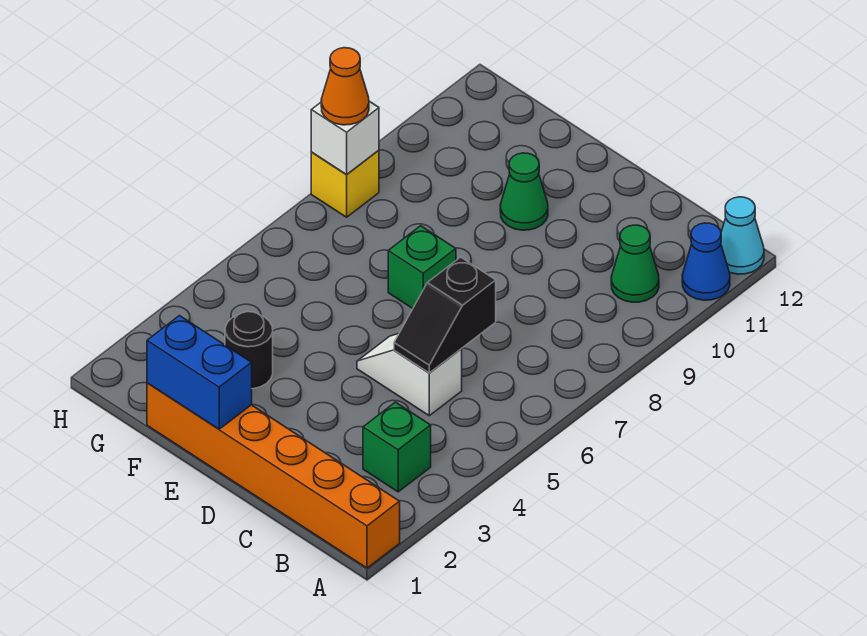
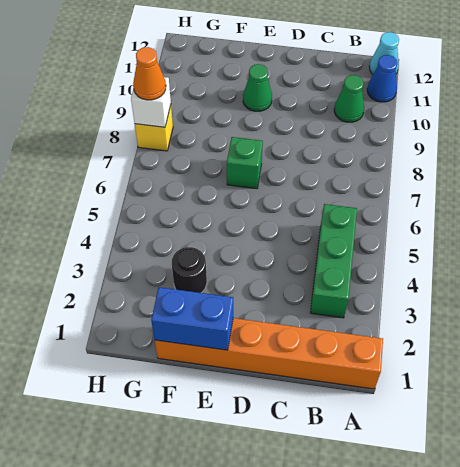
green 1x1 brick [363,402,431,492] -> green 1x3 brick [310,204,357,318]
white 1x2 slope [357,334,462,416] -> none
black 1x2 slope [394,257,496,373] -> none

